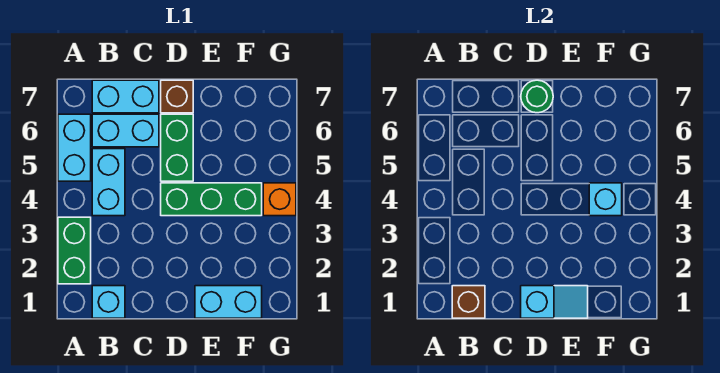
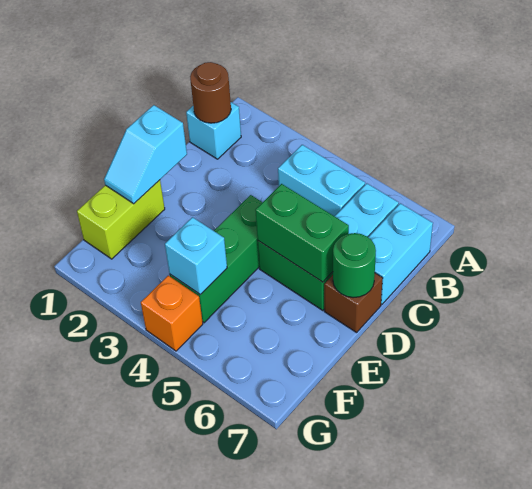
green 1x2 brick [58,217,91,284] -> green 1x2 brick moved to [255,184,349,282]
cyan 1x2 brick [58,114,91,181] -> none
brown 1x1 brick [452,286,485,318] -> brown 1x1 round brick [190,62,231,123]
cyan 1x2 brick [195,286,262,318] -> lime 1x2 brick [77,180,165,259]

